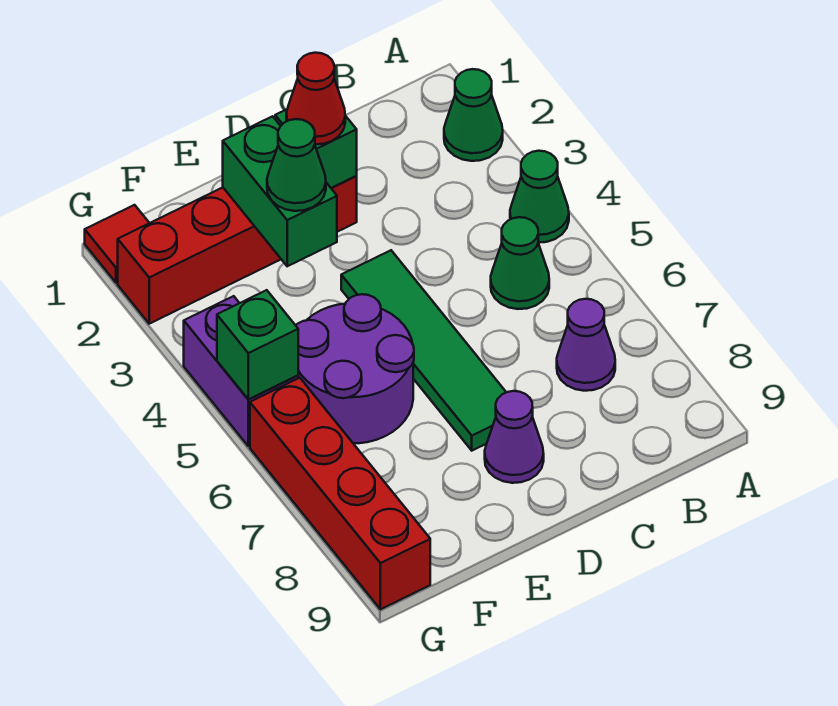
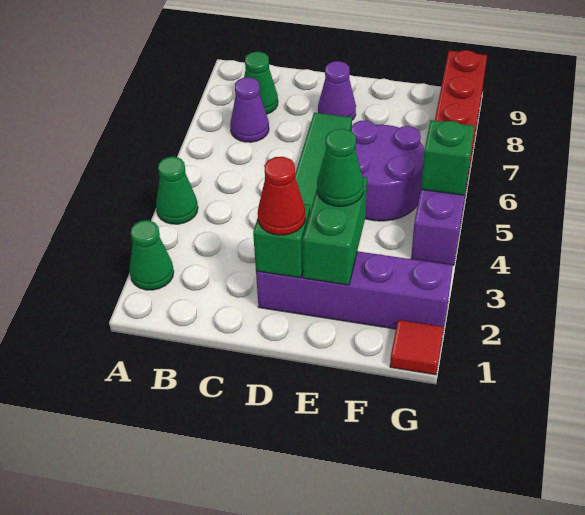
green 1x1 cone [491,217,549,309] -> green 1x1 cone moved to [244,52,278,114]
red 1x4 brick [118,176,357,324] -> purple 1x4 brick [256,251,453,330]

